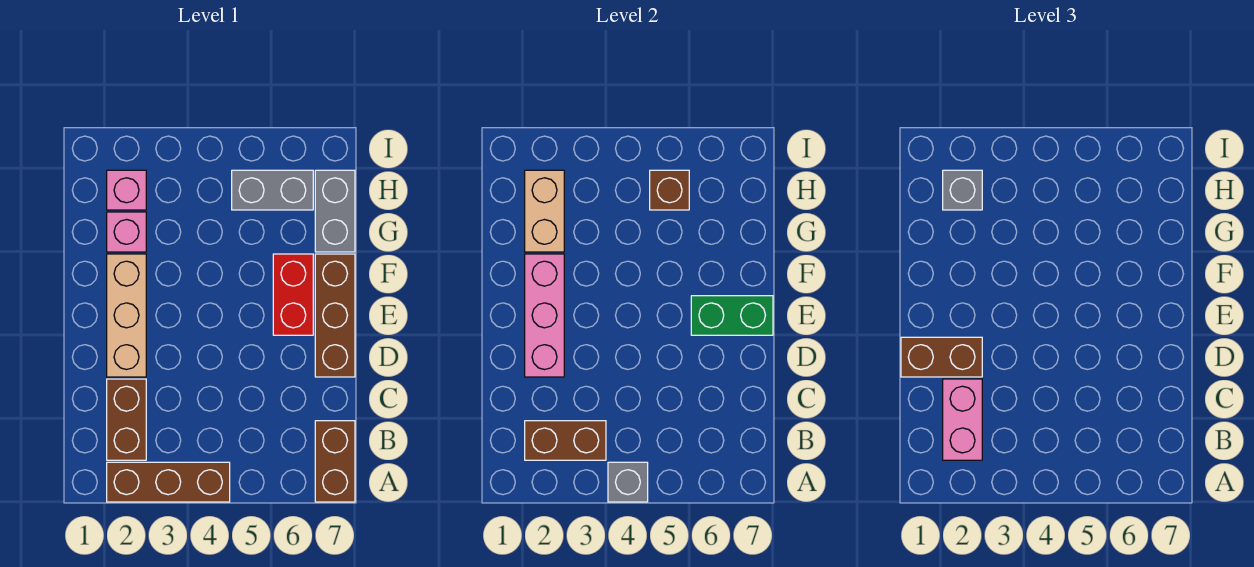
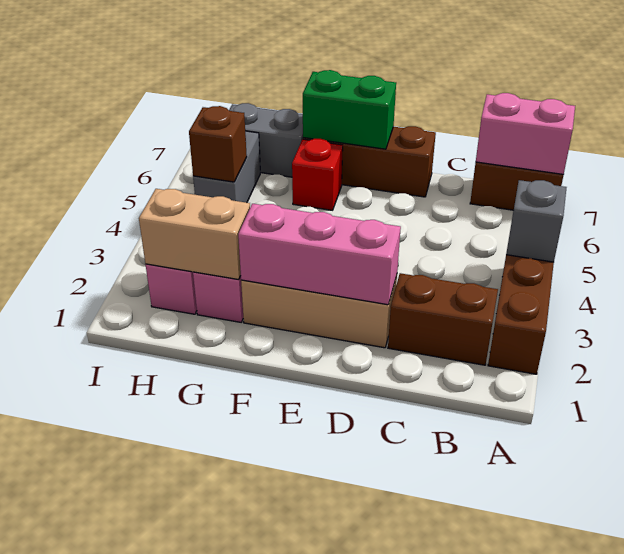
brown 1x2 brick [525,421,606,460] -> none
pink 1x2 brick [943,379,982,460] -> pink 1x2 brick moved to [476,93,575,174]
brown 1x2 brick [901,337,982,377] -> none
red 1x2 brick [273,254,313,335] -> red 1x1 brick [292,139,343,210]
green 1x2 brick [691,296,773,335] -> green 1x2 brick turned to [303,70,396,149]
grey 1x1 brick [943,170,982,210] -> none

